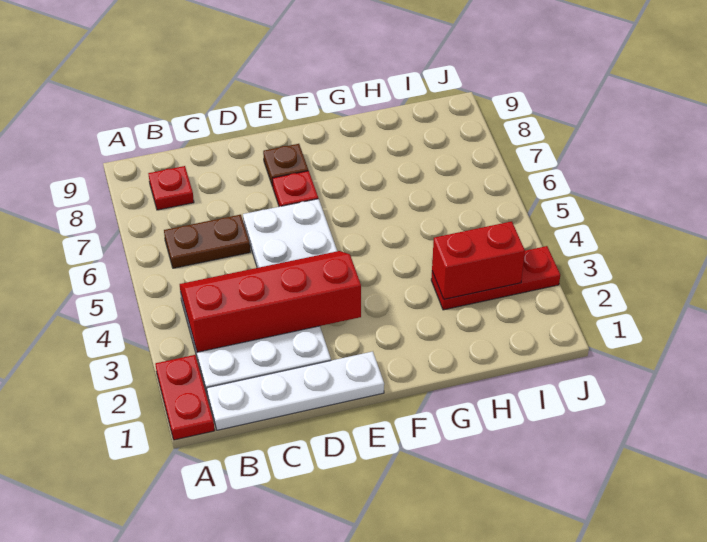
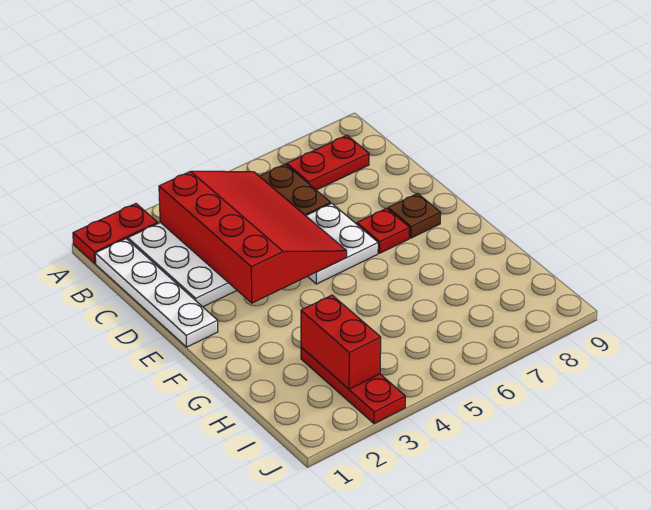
red 2x4 slope [180,251,361,352] -> red 3x4 slope [159,171,347,303]
red 1x1 plate [148,166,194,210] -> red 1x2 plate [287,135,369,190]

